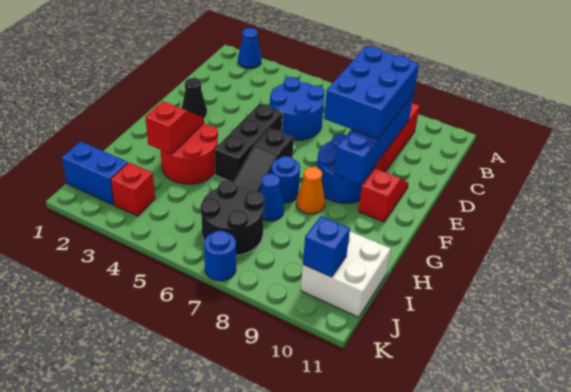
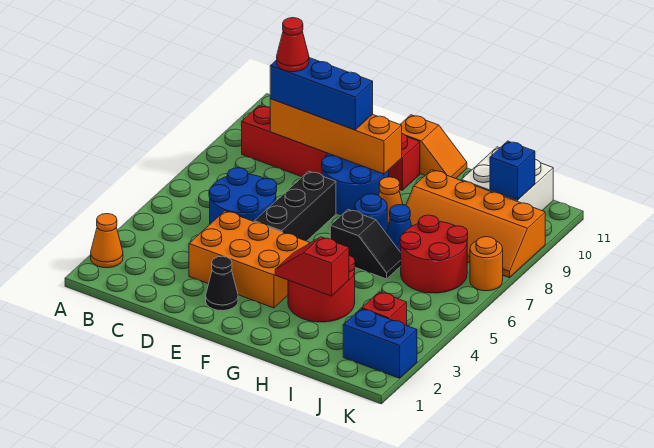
blue 1x1 cone [238,28,262,69] -> orange 1x1 cone [91,214,123,268]
blue 2x3 brick [324,46,419,139] -> blue 1x3 brick [270,58,373,130]
blue 1x4 brick [334,93,414,184] -> orange 1x4 brick [270,99,402,174]
none -> red 1x1 cone [277,18,309,72]
none -> orange 2x3 brick [189,211,310,308]
black 1x3 brick [215,104,283,182] -> black 1x3 brick turned to [254,171,336,241]
black 1x3 slope [234,128,294,192] -> black 1x2 slope [330,210,401,279]
none -> orange 1x2 slope [400,115,467,179]
none -> orange 2x4 slope [406,170,545,278]
black 2x2 round brick [200,180,264,255] -> red 2x2 round brick [400,215,468,293]
blue 1x2 brick [62,141,128,205] -> blue 1x2 brick turned to [343,309,417,378]
blue 1x1 round brick [204,231,236,281] -> orange 1x1 round brick [470,237,503,291]

